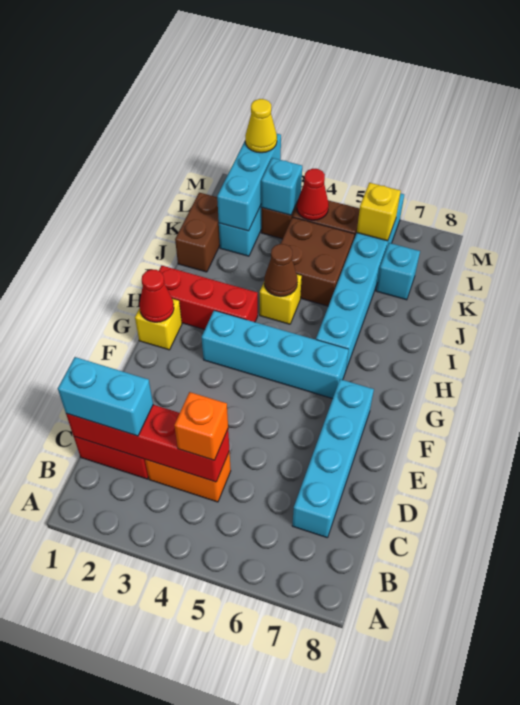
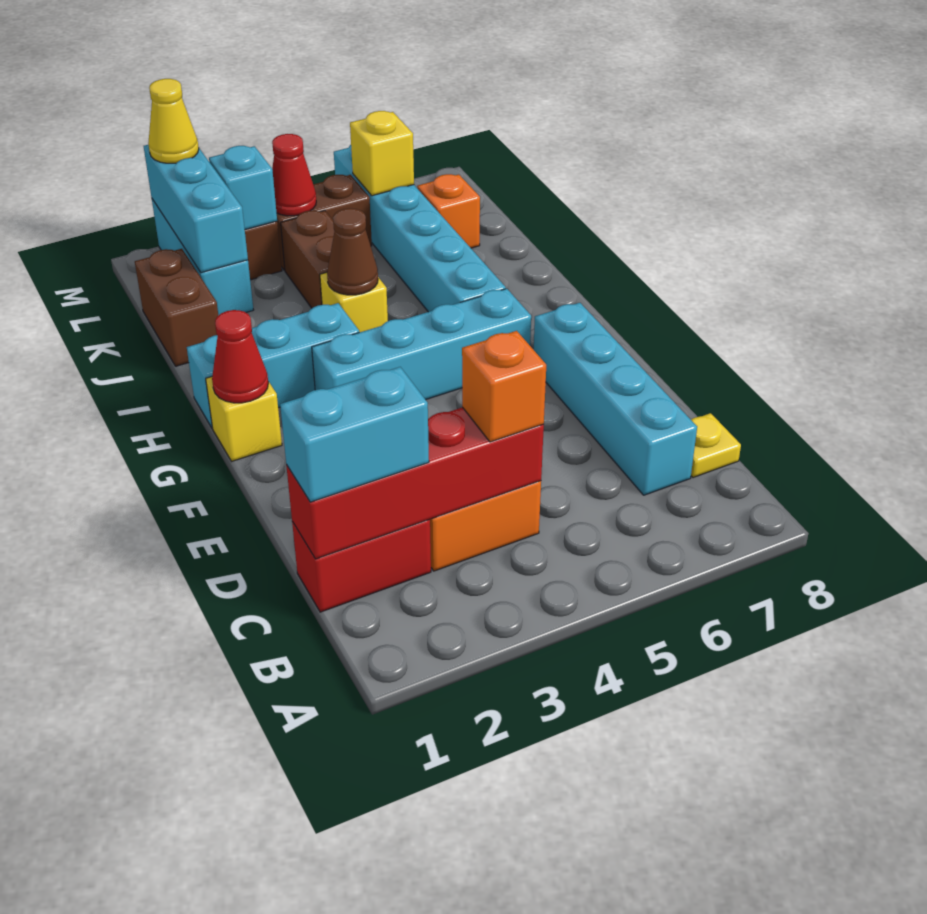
none -> yellow 1x1 plate [691,413,741,478]
red 1x3 brick [159,266,258,330] -> cyan 1x3 brick [187,303,359,428]
brown 2x2 brick [281,217,355,306] -> brown 1x2 brick [281,210,334,308]
cyan 1x1 brick [376,243,420,300] -> orange 1x1 brick [417,174,480,248]

